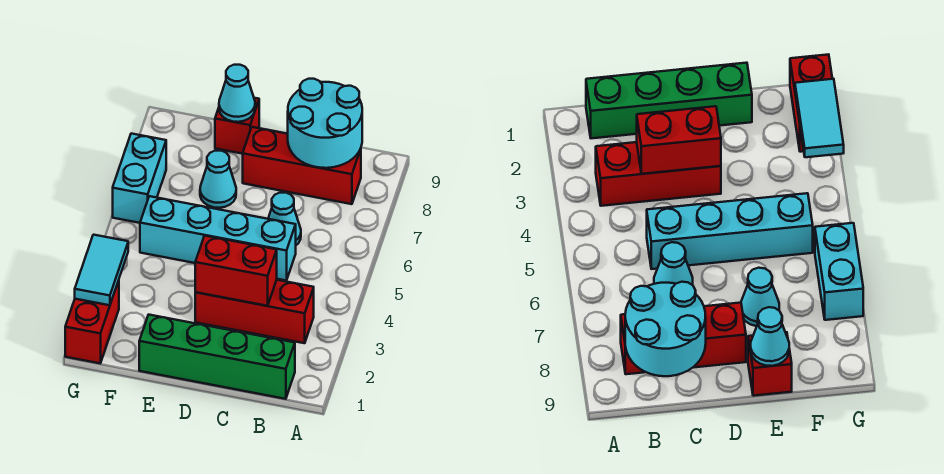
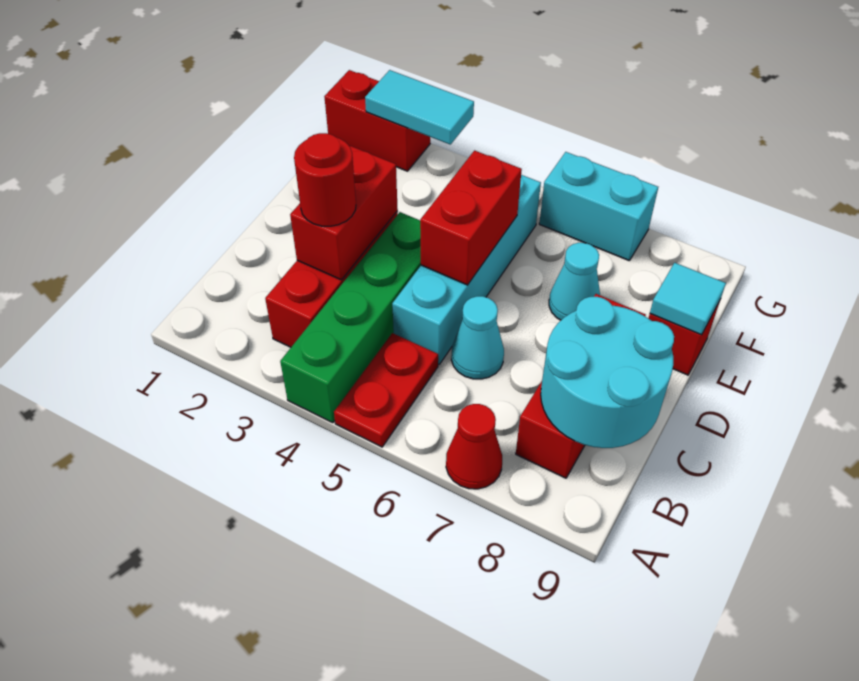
none -> red 1x2 plate [334,333,438,447]
none -> red 1x1 cone [446,404,502,489]
green 1x4 brick [139,315,295,399] -> green 1x4 brick moved to [280,212,421,423]
none -> red 1x1 round brick [294,133,356,226]
none -> red 1x2 brick [420,151,522,285]
cyan 1x1 cone [219,65,255,122] -> cyan 1x1 tile [650,263,726,335]

